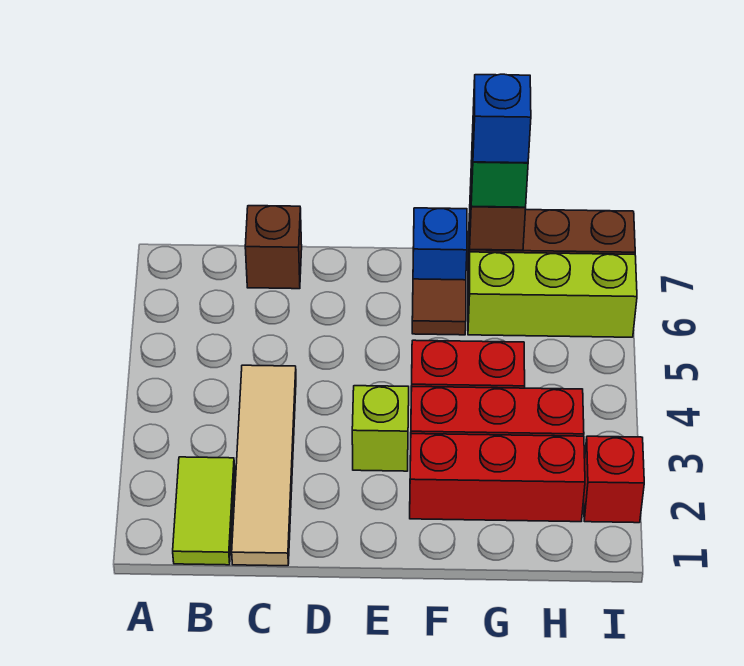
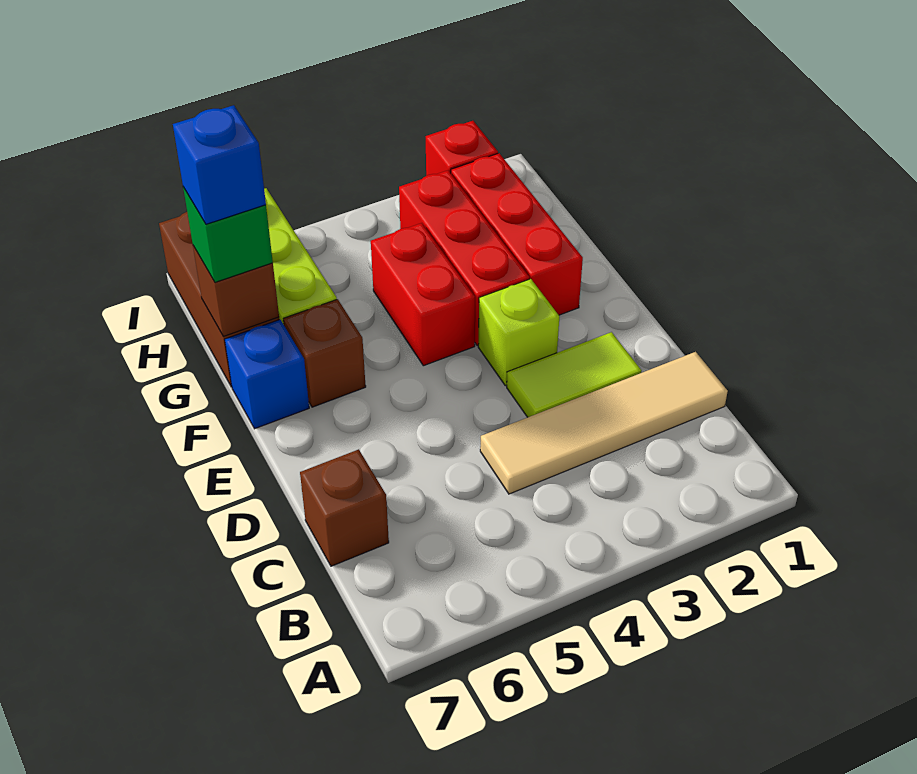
lime 1x2 tile [173,457,235,565] -> lime 1x2 tile moved to [507,332,641,417]
brown 1x1 tile [412,279,466,335] -> brown 1x1 brick [283,299,366,407]

